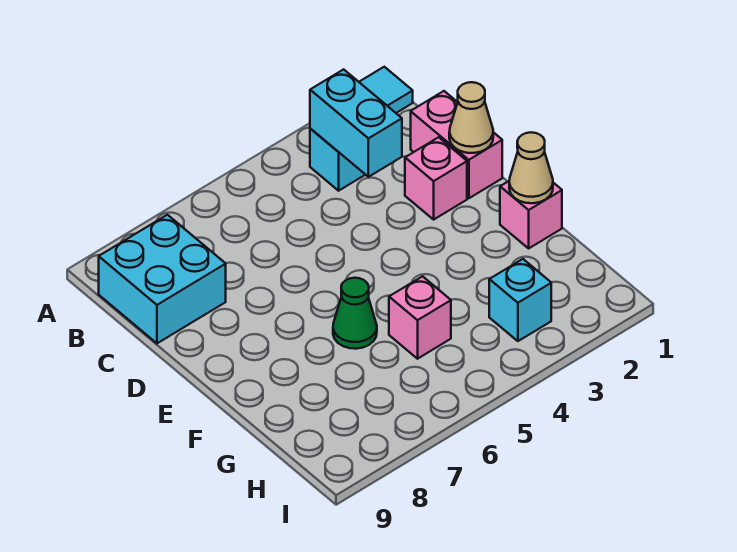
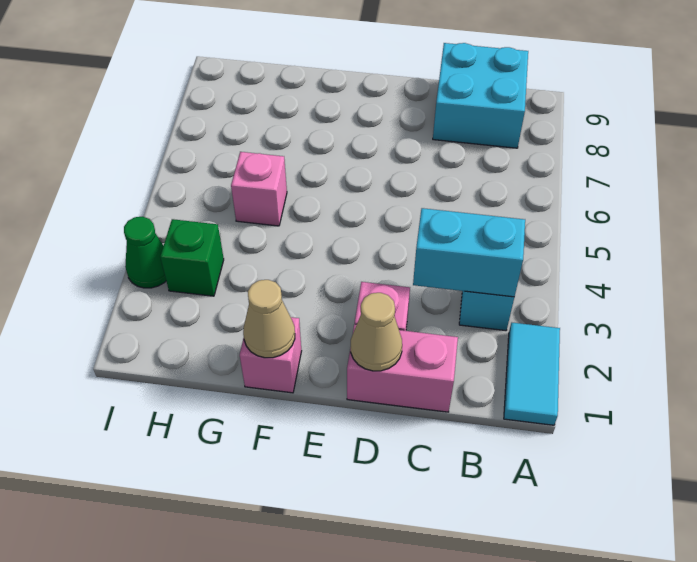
green 1x1 cone [333,278,377,349] -> green 1x1 cone moved to [124,217,166,288]
cyan 1x1 brick [489,259,551,341] -> green 1x1 brick [160,219,224,296]

